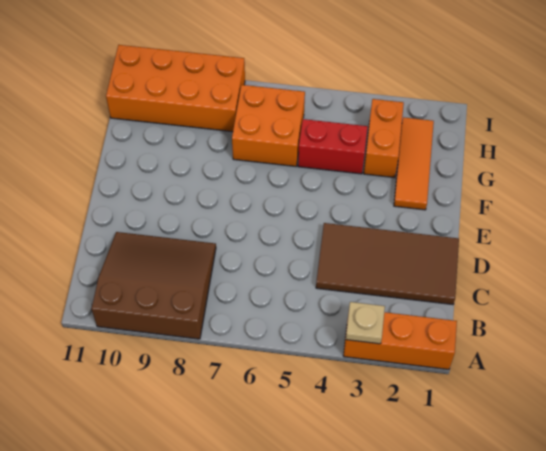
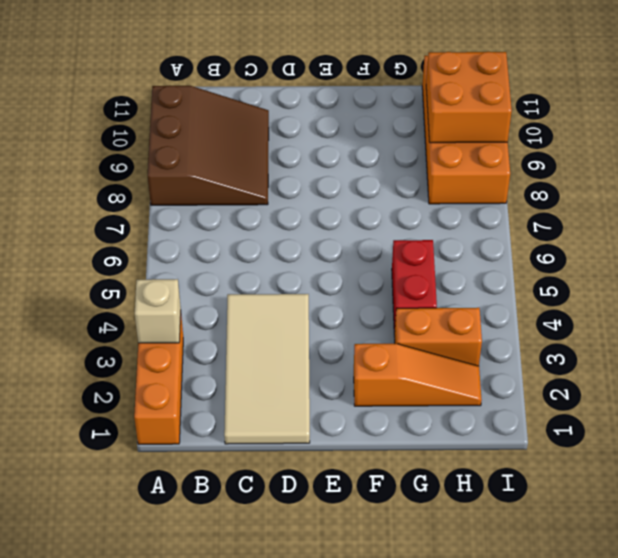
tan 1x1 plate [346,302,385,344] -> tan 1x1 brick [135,279,181,343]
brown 2x4 tile [316,223,459,305] -> tan 2x4 tile [224,294,310,444]
orange 1x3 tile [394,117,434,210] -> orange 1x3 slope [354,344,482,406]
orange 2x2 brick [232,85,305,166] -> orange 2x2 brick moved to [426,52,512,143]

